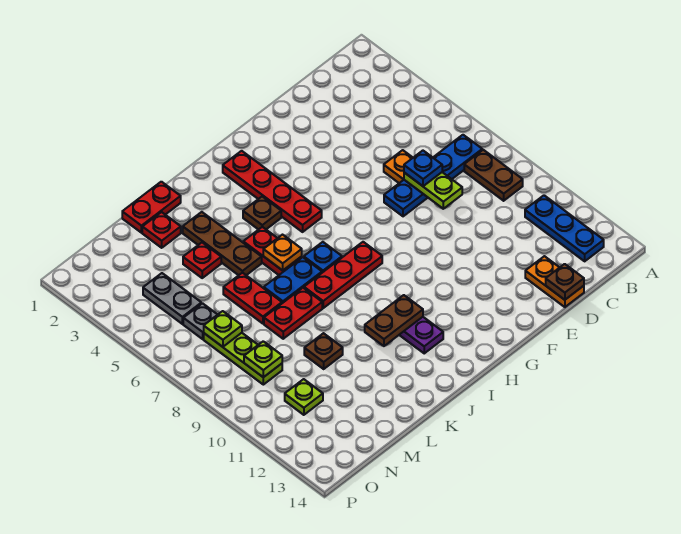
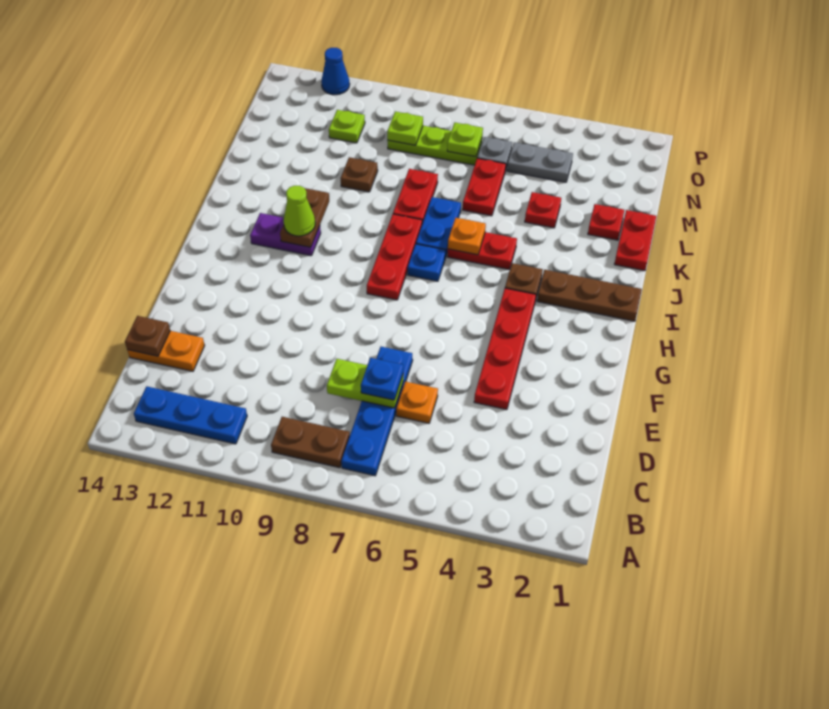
red 1x4 plate [223,151,322,232] -> red 1x4 plate turned to [474,288,536,410]
none -> lime 1x1 cone [284,185,315,236]
brown 1x3 plate [183,212,262,275] -> brown 1x3 plate moved to [537,270,642,321]
red 1x2 plate [223,273,282,324] -> red 1x2 plate turned to [463,158,506,216]
none -> blue 1x1 cone [321,48,350,95]

